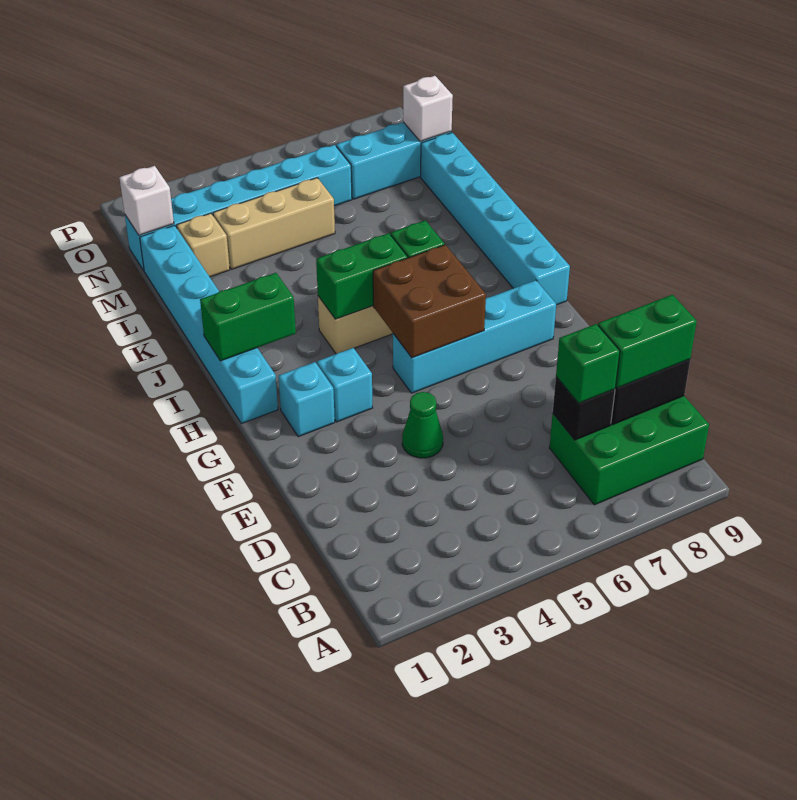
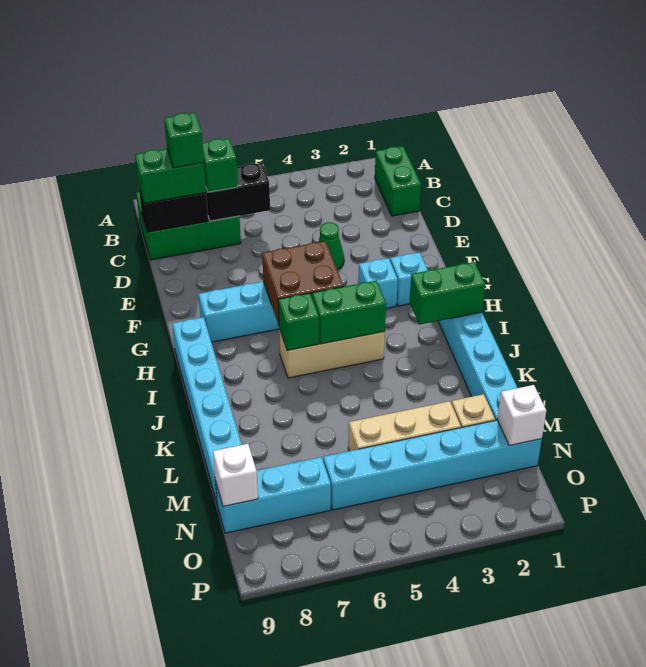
none -> green 1x2 brick [375,146,421,216]
black 1x1 brick [553,377,615,440] -> black 1x2 brick [206,163,270,221]
none -> green 1x1 brick [164,113,204,168]

